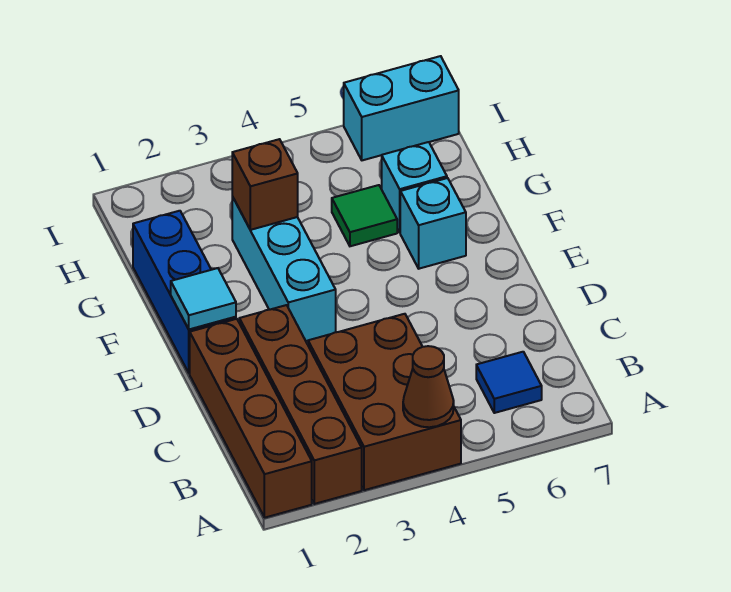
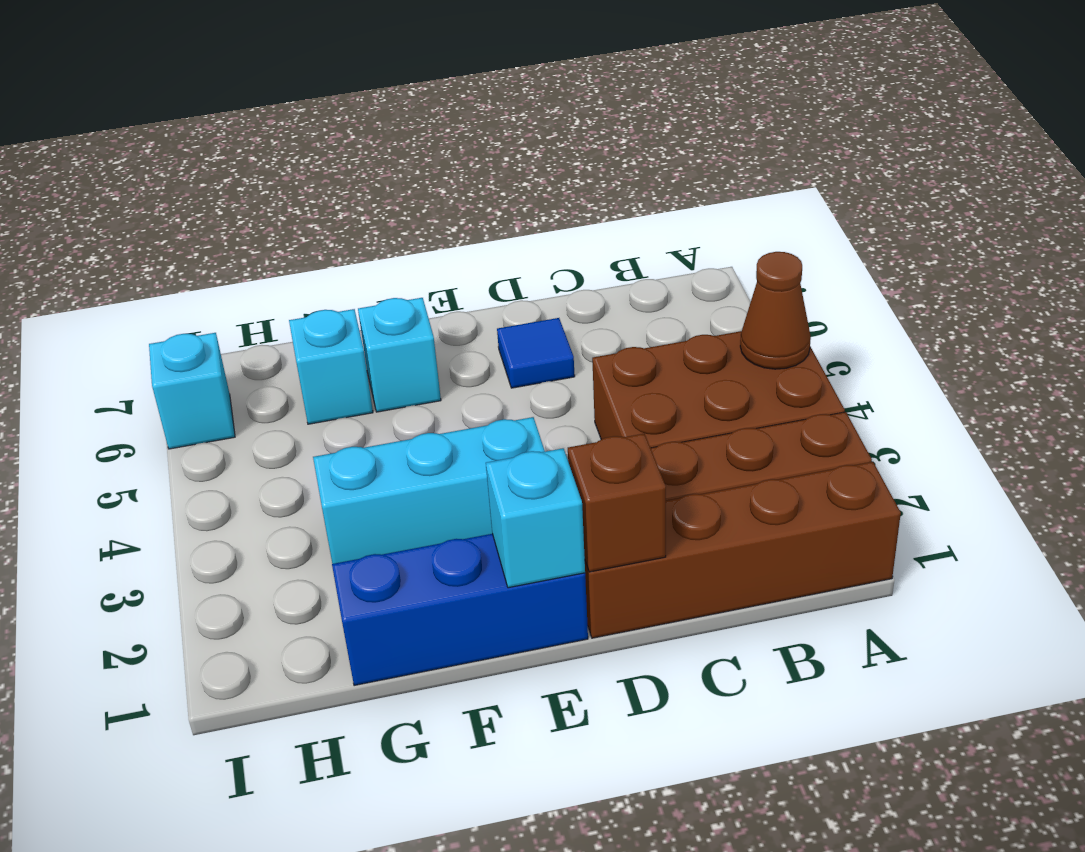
blue 1x1 tile [476,352,542,413] -> blue 1x1 tile moved to [497,318,575,388]
cyan 1x1 tile [171,268,236,329] -> cyan 1x1 brick [486,448,585,588]
brown 1x1 brick [232,139,298,230] -> brown 1x1 brick moved to [568,433,666,572]
green 1x1 tile [332,185,397,246] -> none
cyan 1x2 brick [344,56,459,160] -> cyan 1x1 brick [149,333,235,449]

